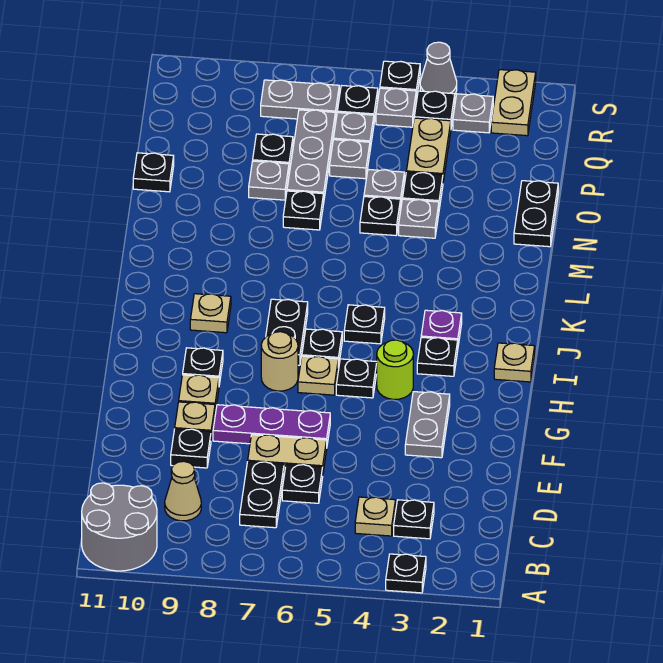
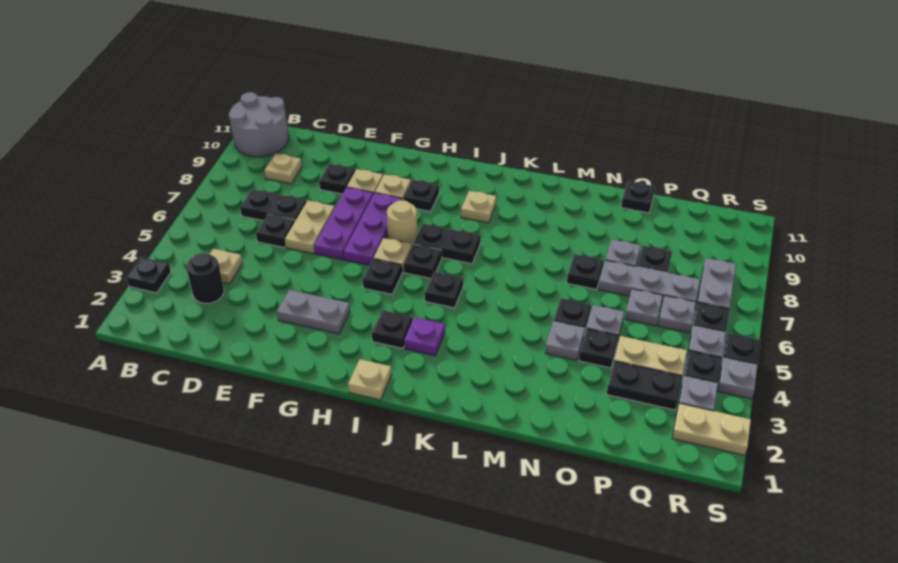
black 1x1 plate [394,500,434,539] -> black 1x1 round brick [186,253,224,304]
tan 1x1 cone [165,461,201,521] -> tan 1x1 plate [264,153,302,184]
none -> purple 1x3 plate [344,193,402,265]
lime 1x1 round brick [377,340,413,399] -> none
black 1x2 plate [514,181,558,247] -> black 1x2 plate moved to [607,361,682,410]
grey 1x1 cone [420,42,457,94] -> grey 1x1 plate [718,358,757,399]

